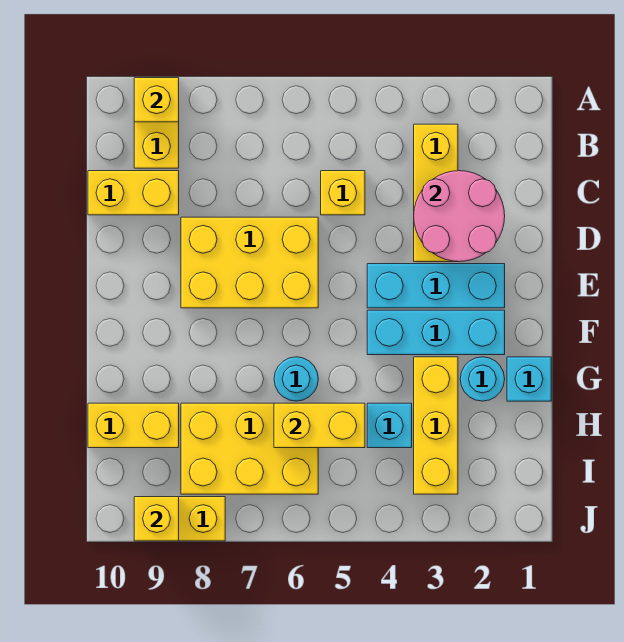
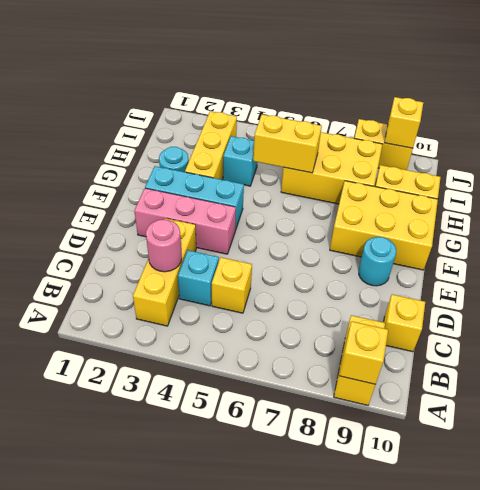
pink 2x2 round brick [414,171,505,262] -> pink 1x1 round brick [146,219,182,272]
yellow 1x2 brick [88,171,179,215] -> yellow 1x1 brick [384,294,425,352]
yellow 2x3 brick [181,217,318,308] -> yellow 2x3 brick moved to [330,181,438,270]
cyan 1x3 brick [367,264,505,308] -> pink 1x3 brick [134,188,236,254]
cyan 1x1 brick [507,357,551,401] -> cyan 1x1 brick moved to [178,250,219,306]
cyan 1x1 round brick [274,357,318,401] -> cyan 1x1 round brick moved to [359,237,396,286]

